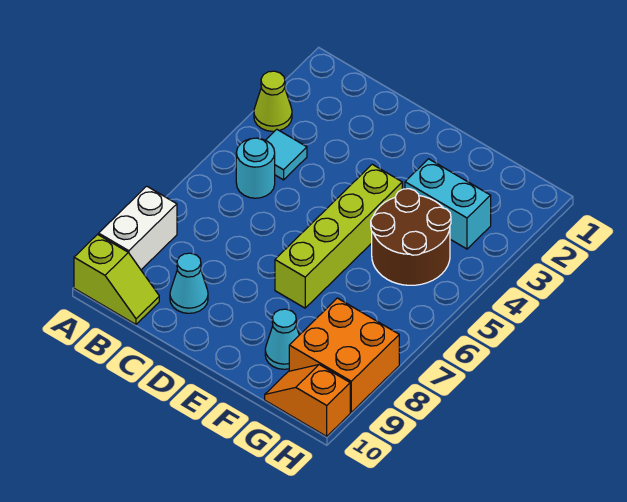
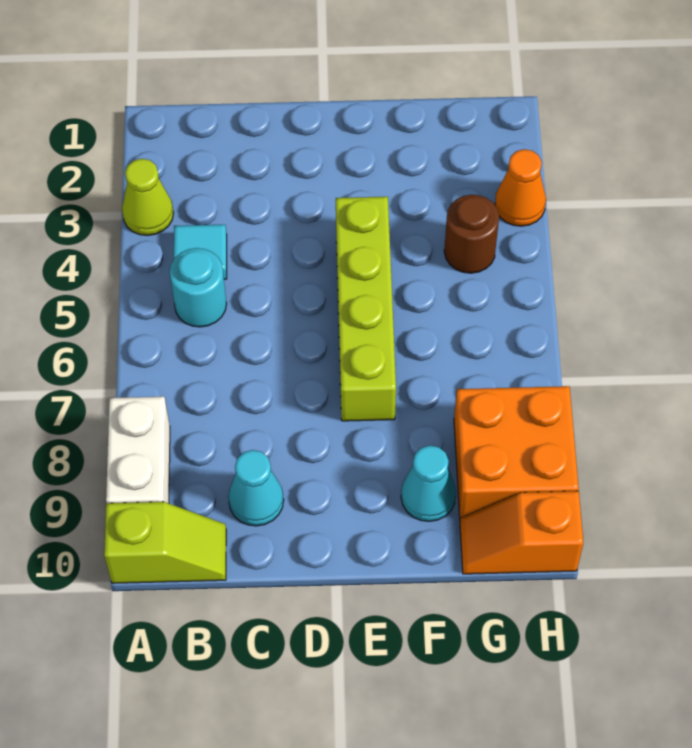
cyan 1x2 brick [405,159,491,249] -> none
brown 2x2 round brick [371,189,451,285] -> brown 1x1 round brick [444,195,499,273]
none -> orange 1x1 cone [495,149,546,226]

